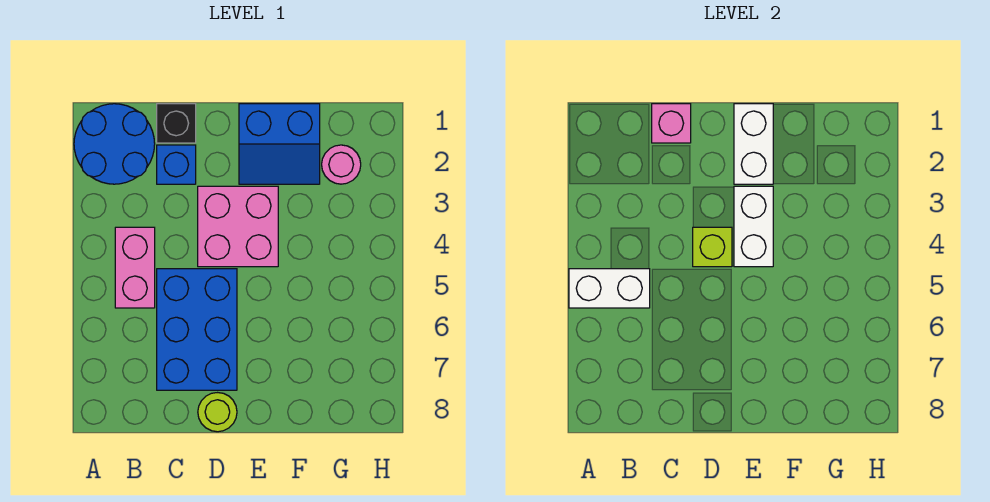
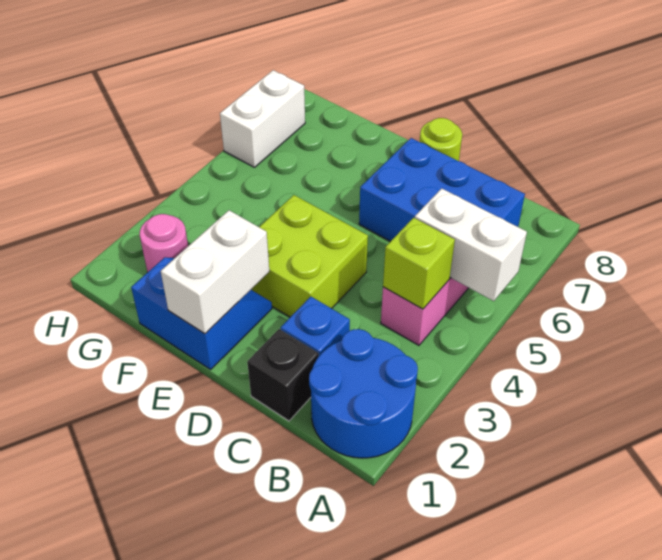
pink 1x1 brick [652,104,691,143] -> none
blue 2x3 brick [157,269,237,390] -> blue 2x3 brick turned to [359,138,525,241]
pink 2x2 brick [198,186,278,267] -> lime 2x2 brick [251,195,368,317]
lime 1x1 brick [693,227,732,267] -> lime 1x1 brick moved to [383,218,455,309]
white 1x2 brick [734,186,773,267] -> white 1x2 brick moved to [220,70,305,167]

